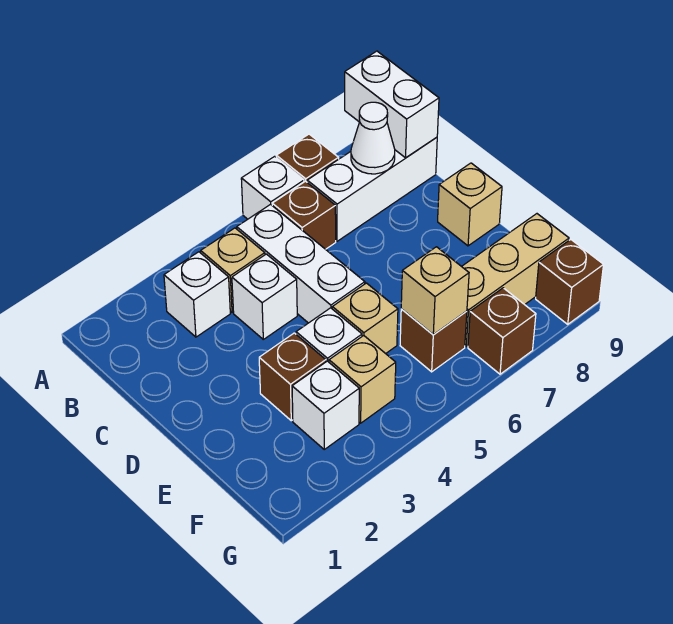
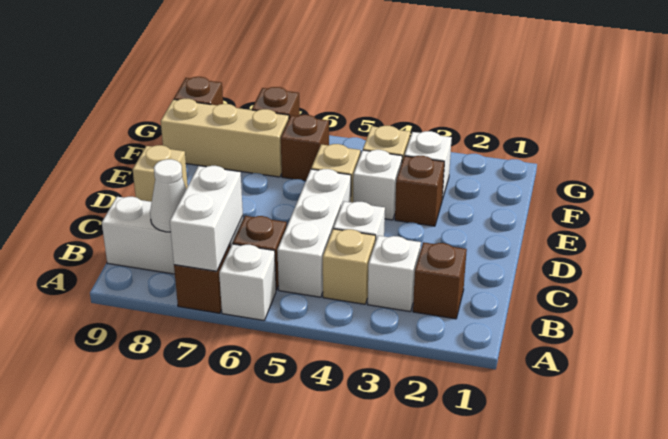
white 1x2 brick [345,51,439,158] -> white 1x2 brick moved to [170,166,243,271]
none -> brown 1x1 brick [413,242,467,319]
tan 1x1 brick [401,247,469,335] -> none

